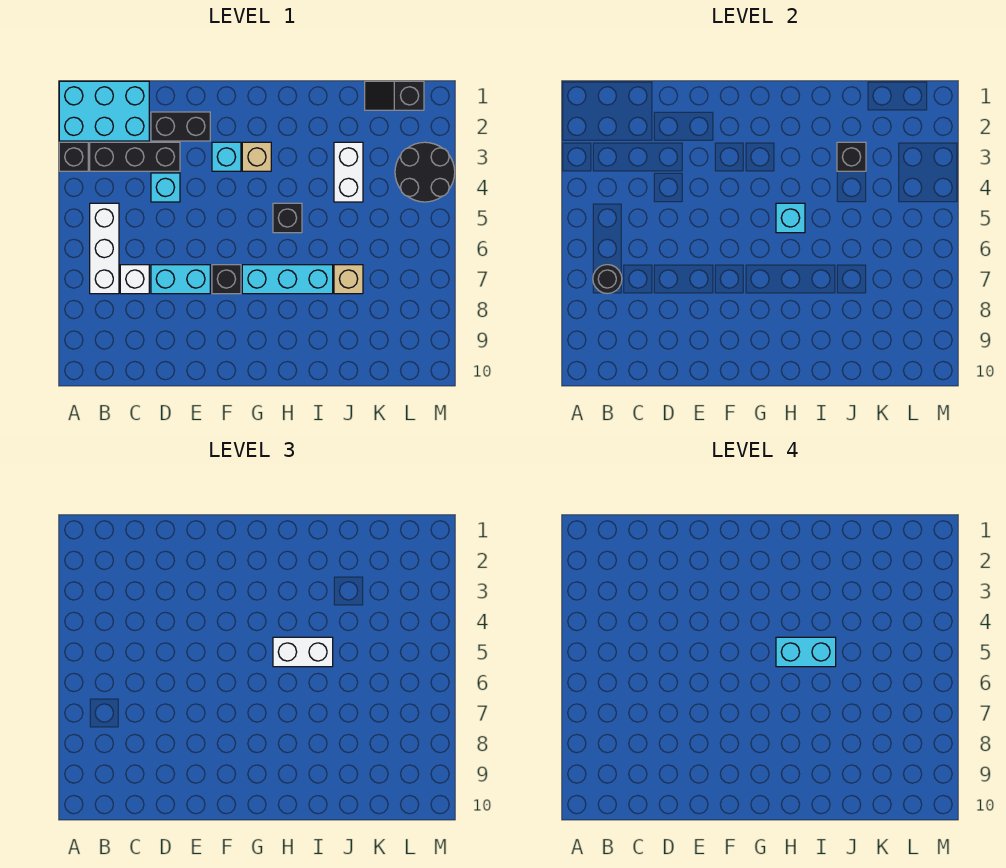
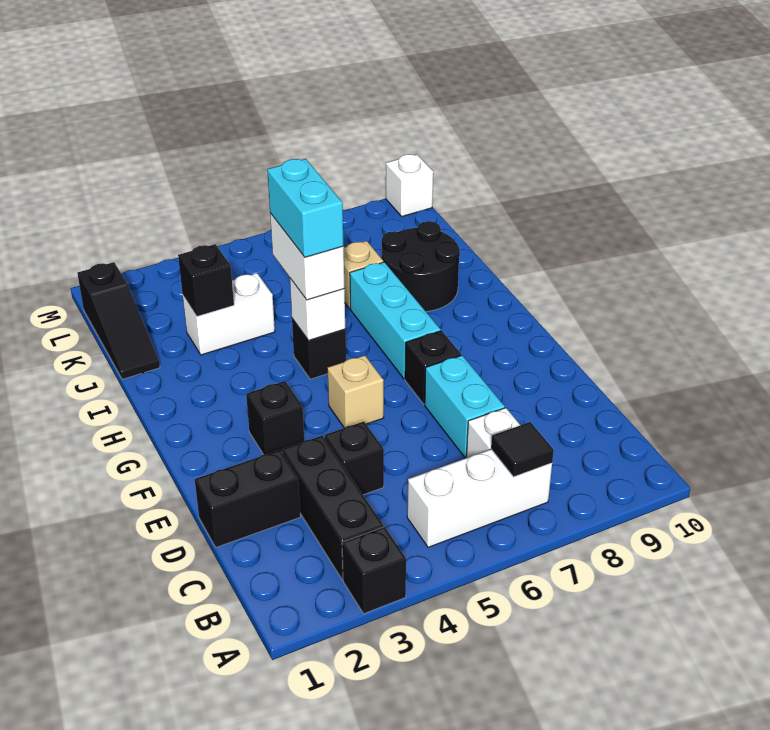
cyan 2x3 brick [59,81,149,141] -> none
black 1x1 round brick [593,265,622,294] -> black 1x1 tile [491,422,554,477]
black 1x2 brick [151,112,210,141] -> black 1x2 brick turned to [195,450,300,547]
cyan 1x1 brick [151,173,180,202] -> black 1x1 brick [325,422,384,495]
cyan 1x1 brick [212,142,241,171] -> black 1x1 brick [246,381,304,455]
tan 1x1 brick [242,142,271,171] -> tan 1x1 brick moved to [327,355,384,428]
cyan 1x1 brick [776,203,805,233] -> white 1x1 brick [290,278,345,341]
black 1x2 slope [365,81,424,110] -> black 1x3 slope [77,262,160,379]
black 2x2 round brick [395,142,455,202] -> black 2x2 round brick moved to [382,221,460,311]
none -> white 1x1 brick [386,154,433,216]

